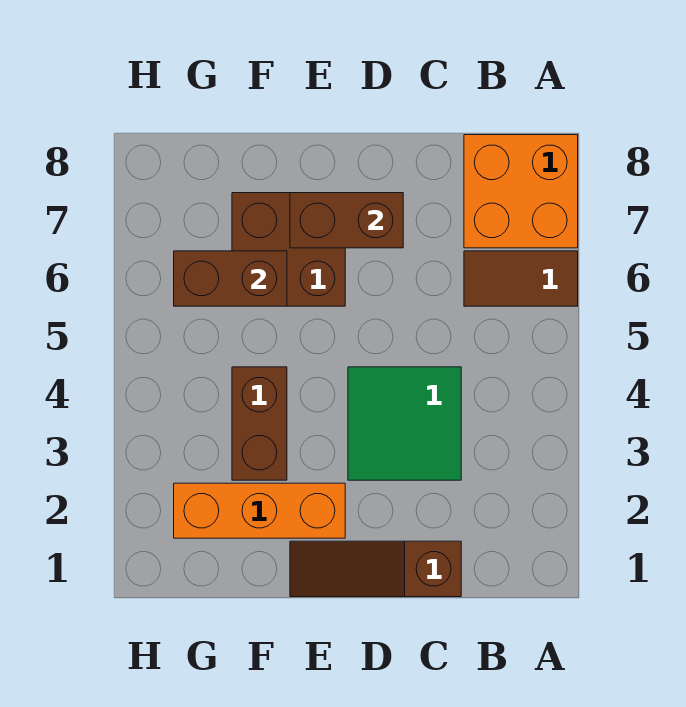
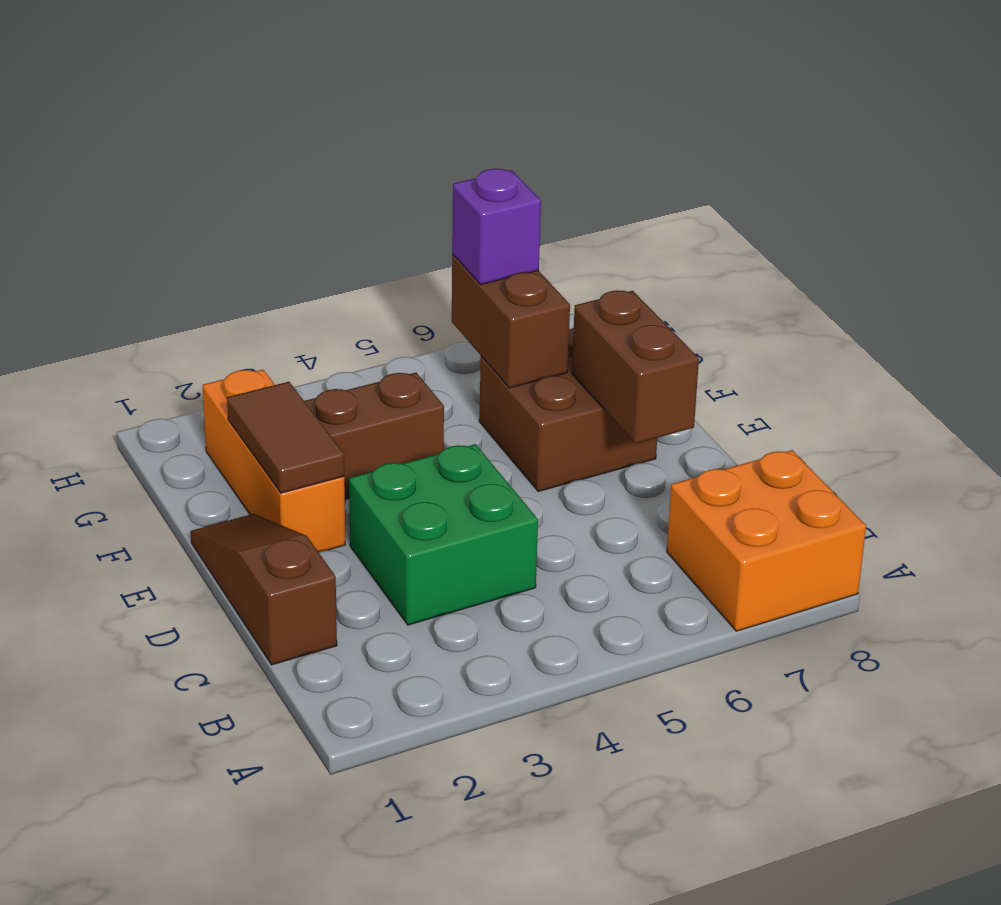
brown 1x2 tile [464,251,578,306] -> brown 1x2 tile moved to [227,382,344,493]
green 2x2 tile [348,367,461,480] -> green 2x2 brick [349,444,538,625]
none -> purple 1x1 brick [452,169,541,285]

